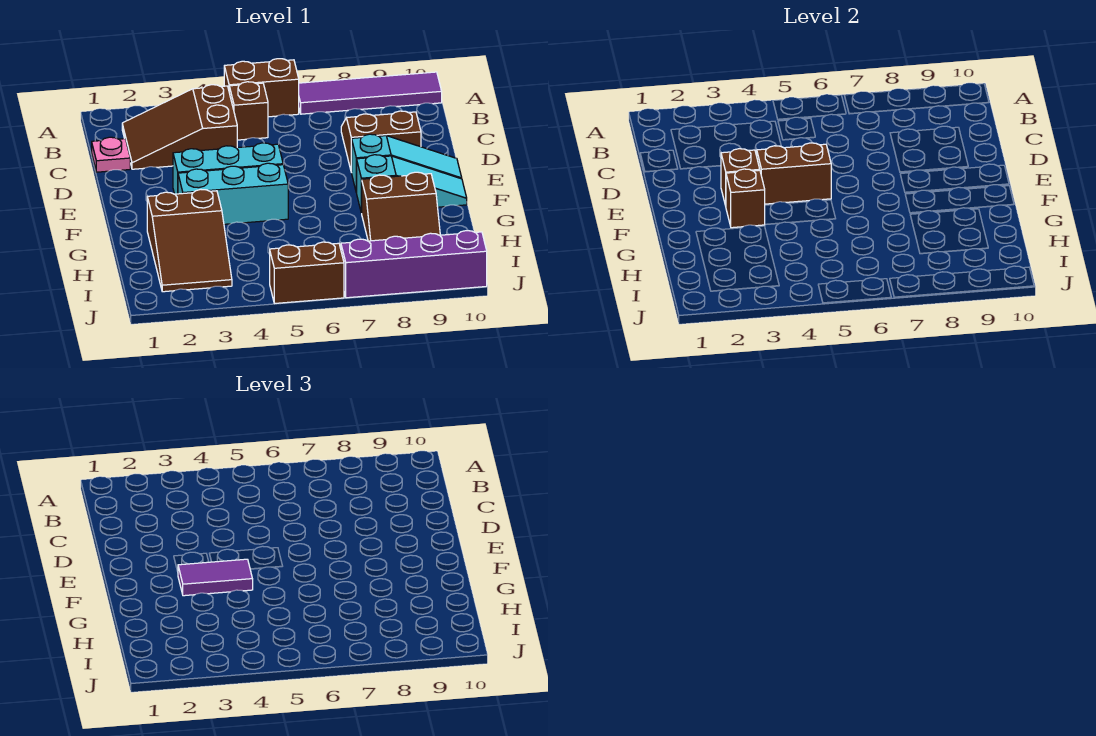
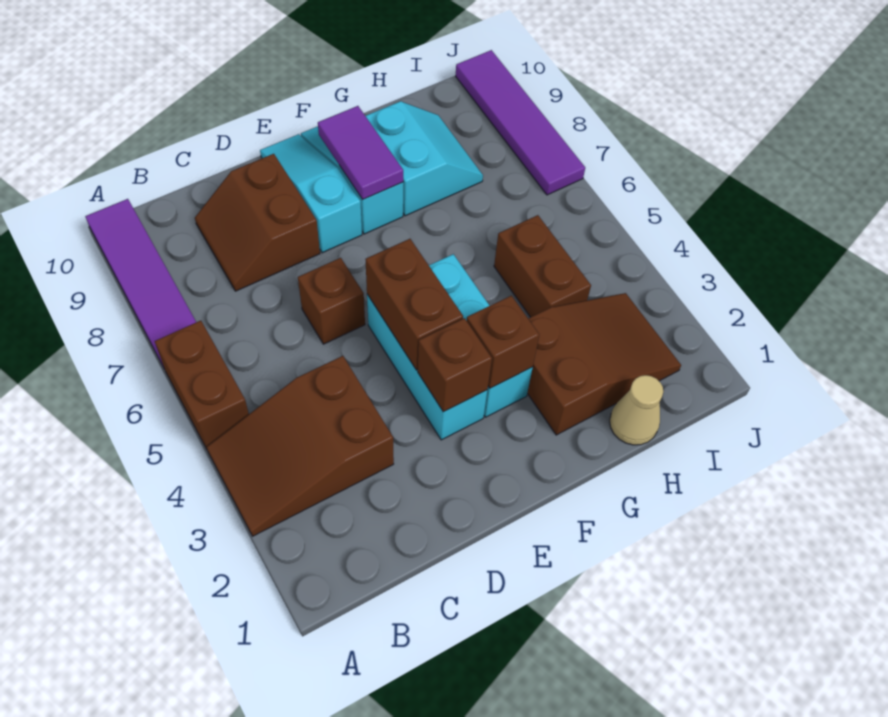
brown 2x3 slope [122,85,237,169] -> brown 2x3 slope turned to [206,356,394,536]
brown 1x1 brick [229,82,268,140] -> brown 1x1 brick moved to [298,258,365,344]
pink 1x1 plate [92,137,130,172] -> none
purple 1x2 tile [178,559,253,596] -> purple 1x2 tile moved to [318,106,403,199]
brown 2x2 slope [362,172,440,241] -> cyan 2x2 slope [366,101,483,216]
none -> tan 1x1 cone [610,375,663,445]
brown 1x2 brick [270,242,344,303] -> brown 1x2 brick moved to [494,215,591,317]
purple 1x4 brick [341,231,487,298] -> purple 1x4 tile [456,50,585,195]

